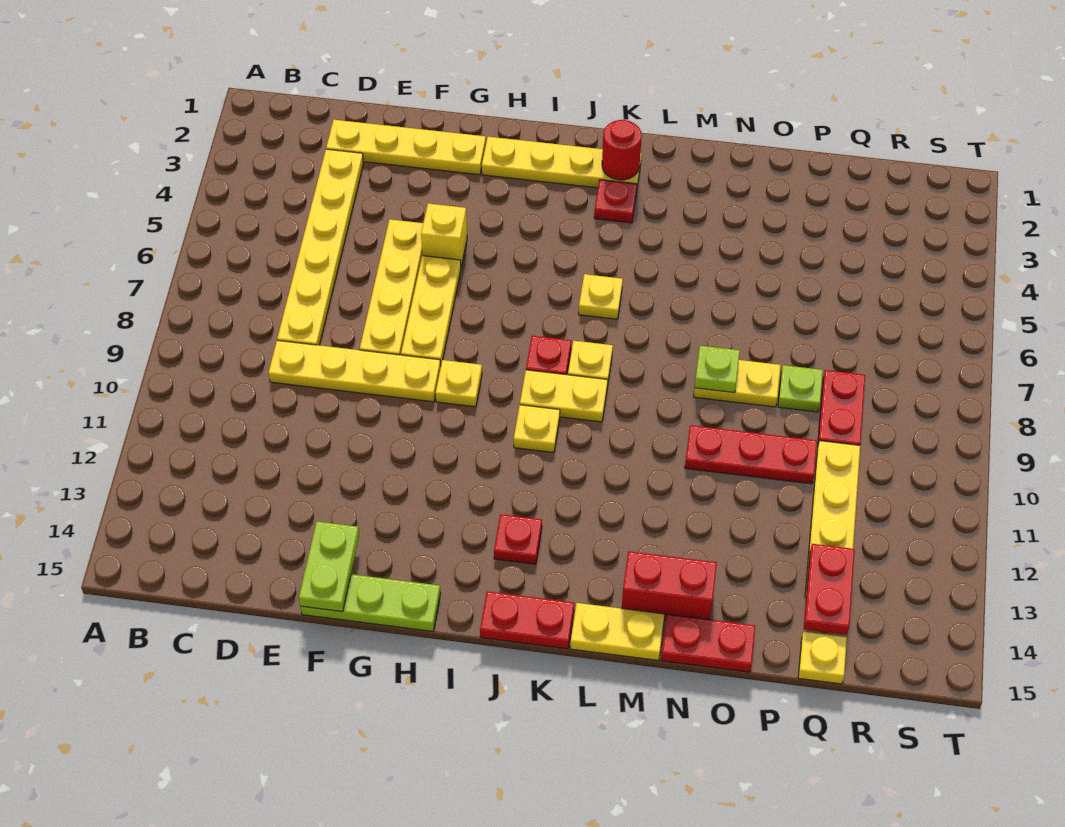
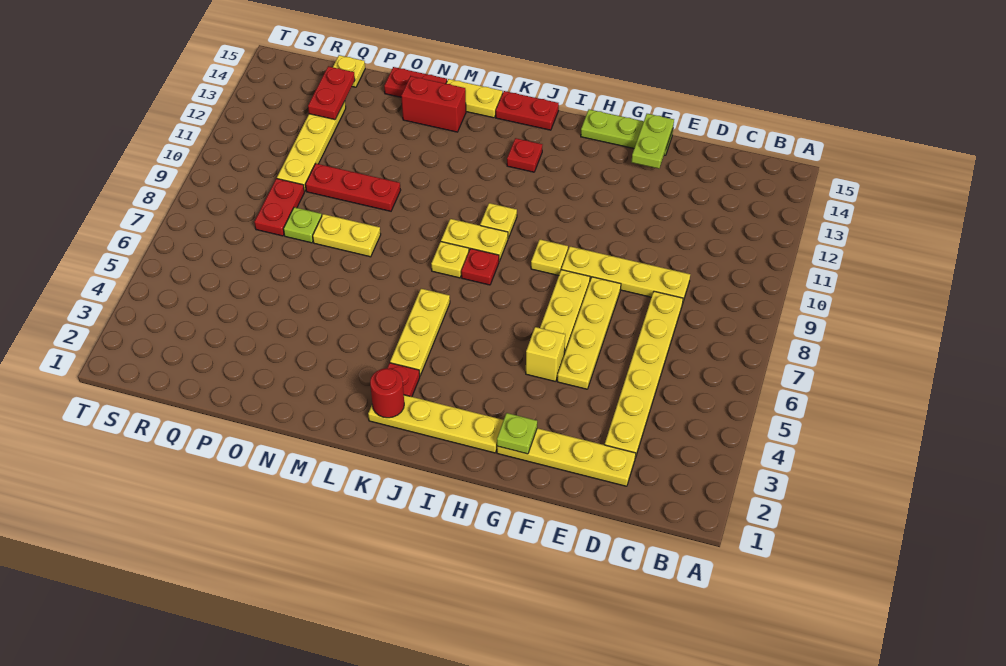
yellow 1x1 plate [579,274,623,319] -> yellow 1x3 plate [390,289,450,375]
lime 1x1 plate [695,346,740,393] -> lime 1x1 plate moved to [497,413,537,454]

